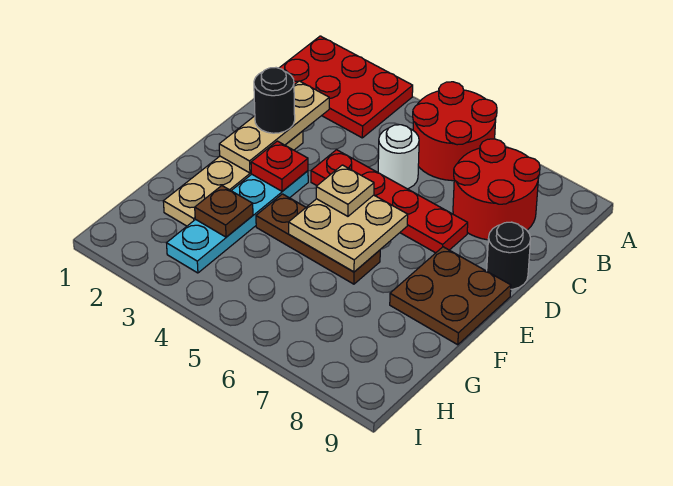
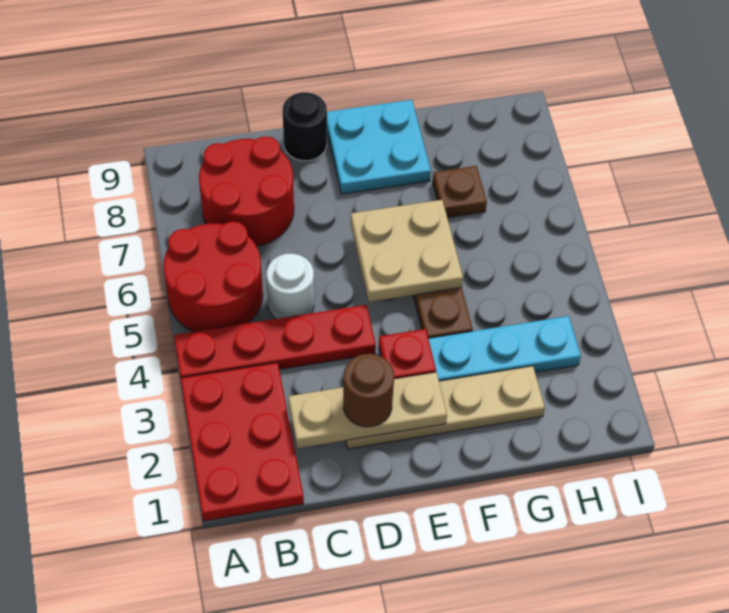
black 1x1 round brick [254,68,295,133] -> brown 1x1 round brick [343,354,394,427]
red 1x4 plate [311,150,468,253] -> red 1x4 plate turned to [174,305,376,378]
tan 1x1 plate [316,165,374,216] -> none
brown 2x2 plate [390,247,511,345] -> cyan 2x2 plate [327,100,431,194]
brown 1x1 plate [195,186,253,237] -> brown 1x1 plate moved to [433,166,487,218]

